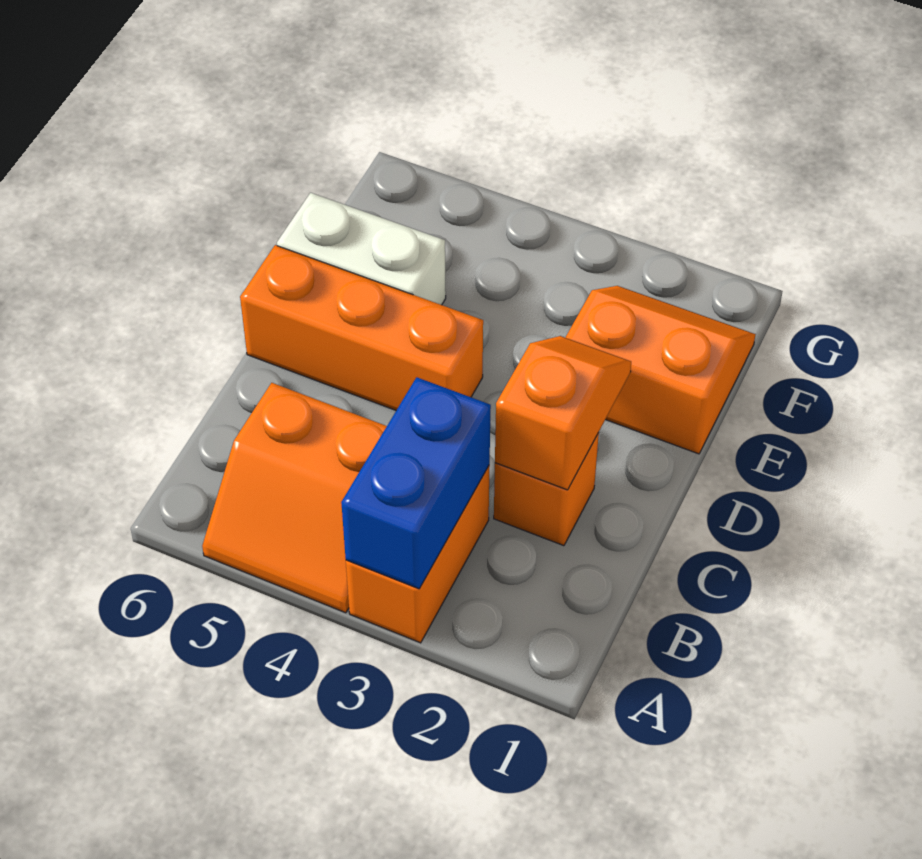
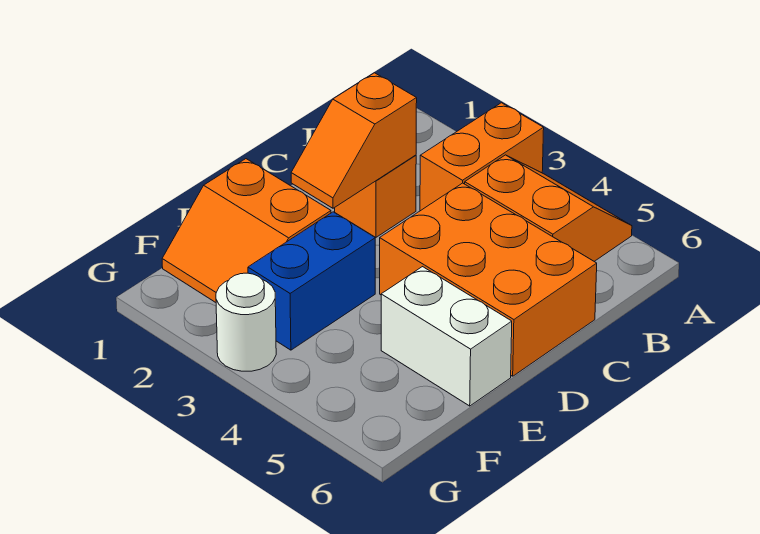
blue 1x2 brick [341,377,491,589] -> blue 1x2 brick moved to [248,212,375,350]
orange 1x3 brick [240,245,483,410] -> orange 2x3 brick [380,183,597,376]
none -> white 1x1 round brick [216,273,276,371]

